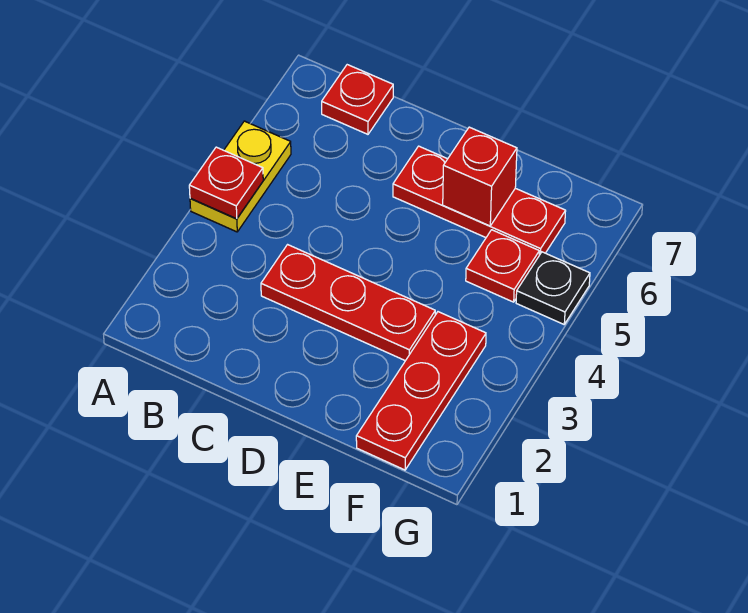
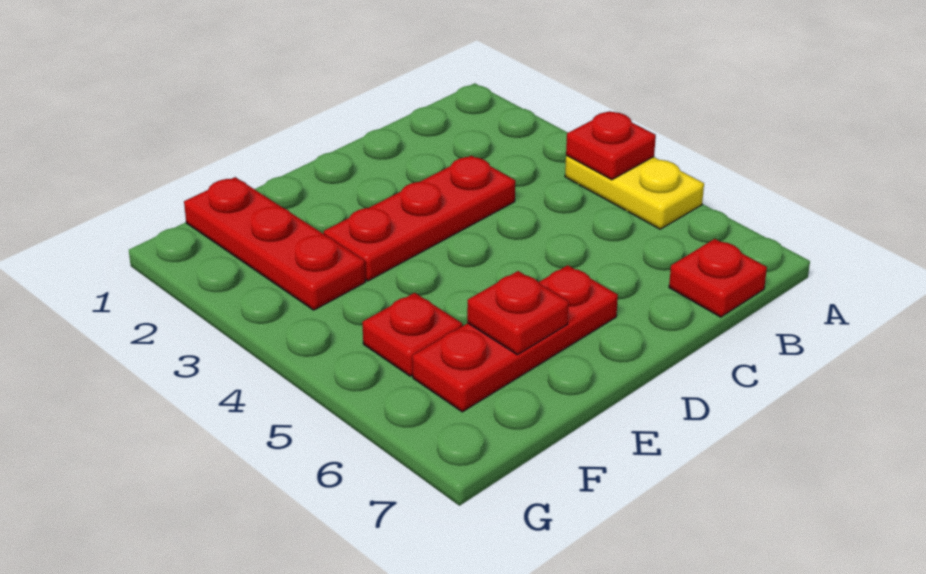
red 1x1 brick [443,127,517,226] -> red 1x1 plate [467,271,569,355]
black 1x1 plate [516,252,590,324] -> none

